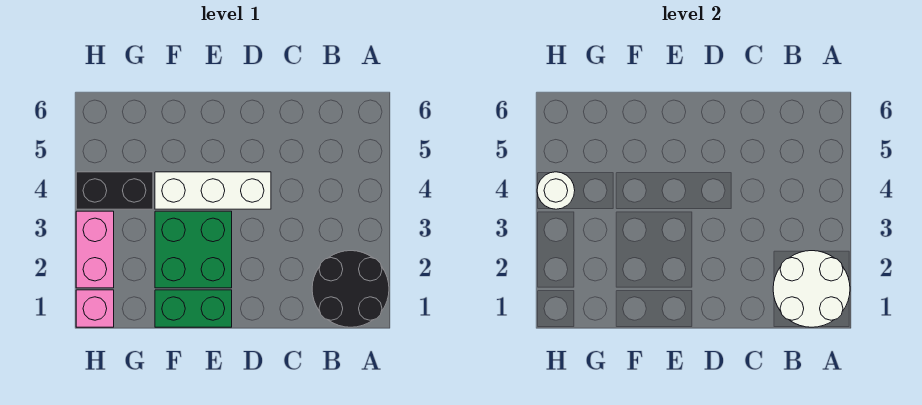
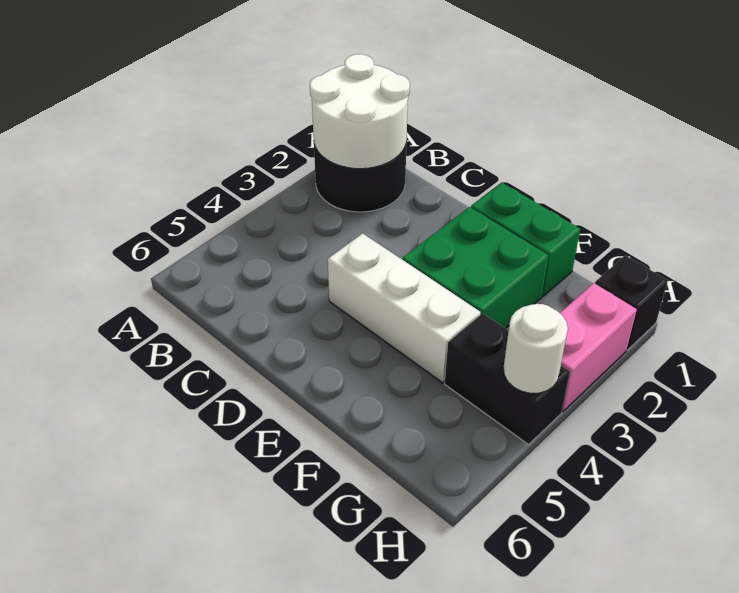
pink 1x1 brick [76,290,114,327] -> black 1x1 brick [595,255,668,350]

